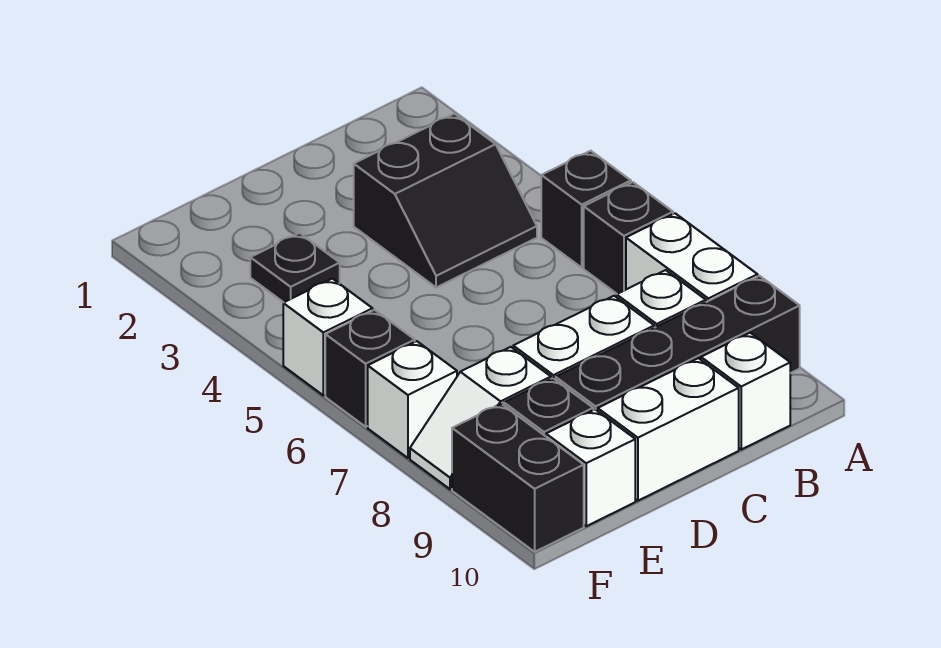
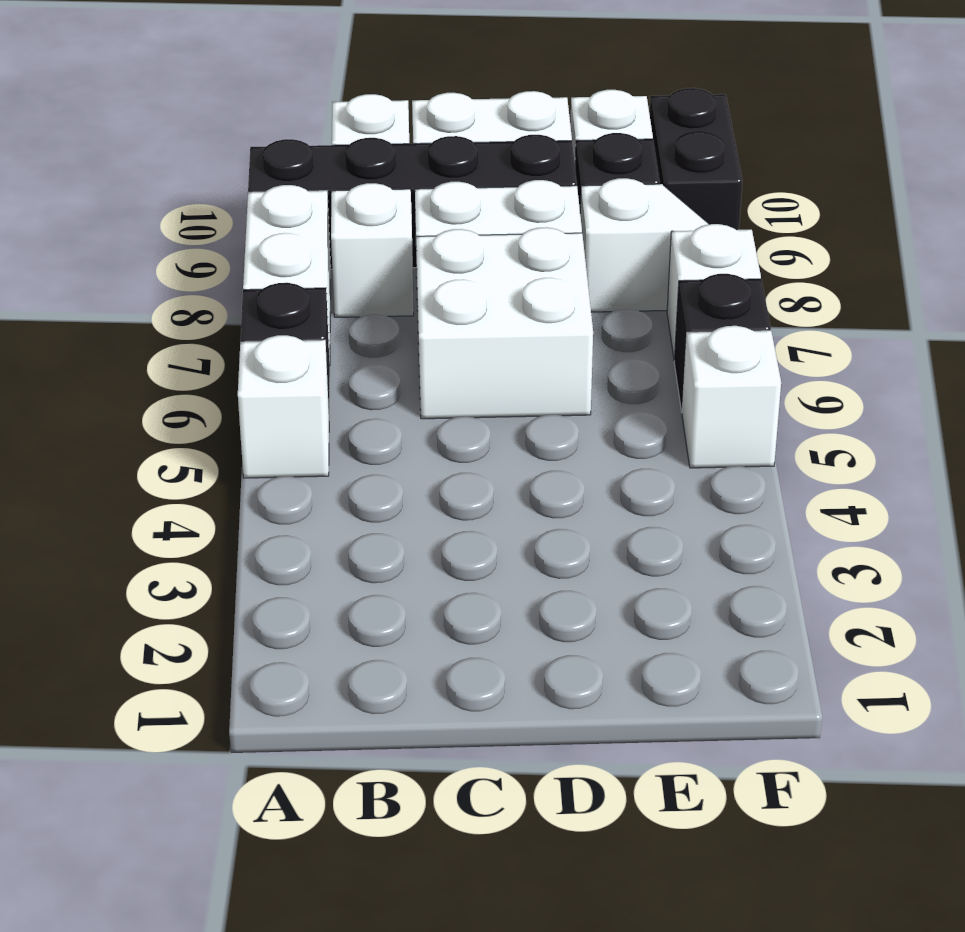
black 1x1 brick [541,151,631,267] -> white 1x1 brick [238,335,329,478]
black 2x2 slope [354,114,537,288] -> none
none -> white 2x2 brick [416,227,593,419]
black 1x1 plate [250,233,340,302] -> none

